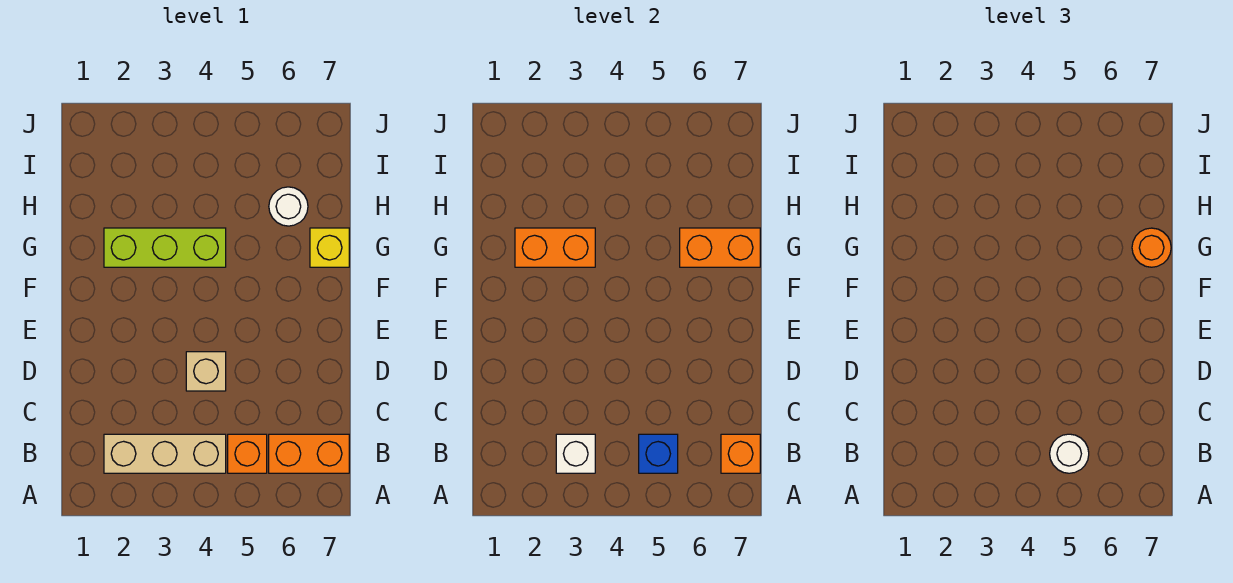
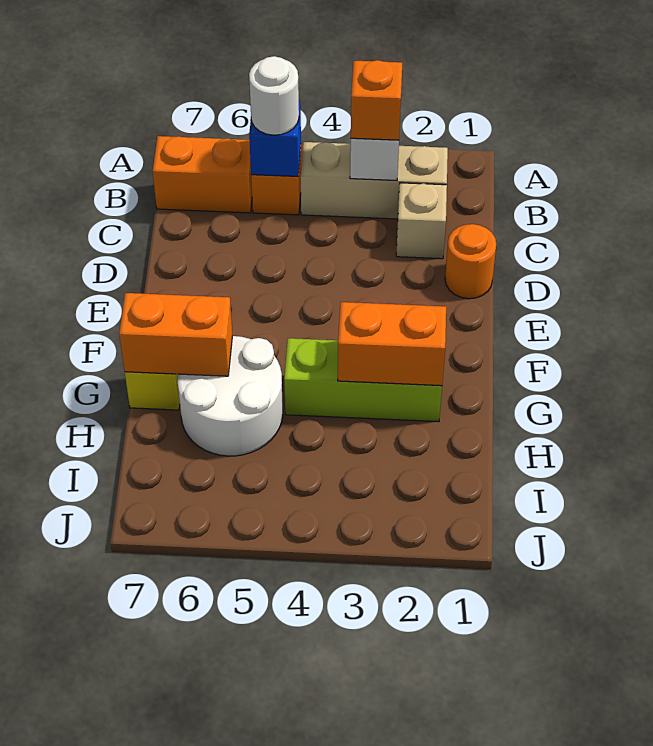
orange 1x1 brick [721,434,760,473] -> orange 1x1 brick moved to [351,60,402,140]
tan 1x1 brick [186,352,226,391] -> tan 1x1 brick moved to [396,183,447,259]
orange 1x1 round brick [1132,228,1171,267] -> orange 1x1 round brick moved to [445,224,496,299]
white 1x1 round brick [269,187,308,226] -> white 2x2 round brick [178,336,283,456]

